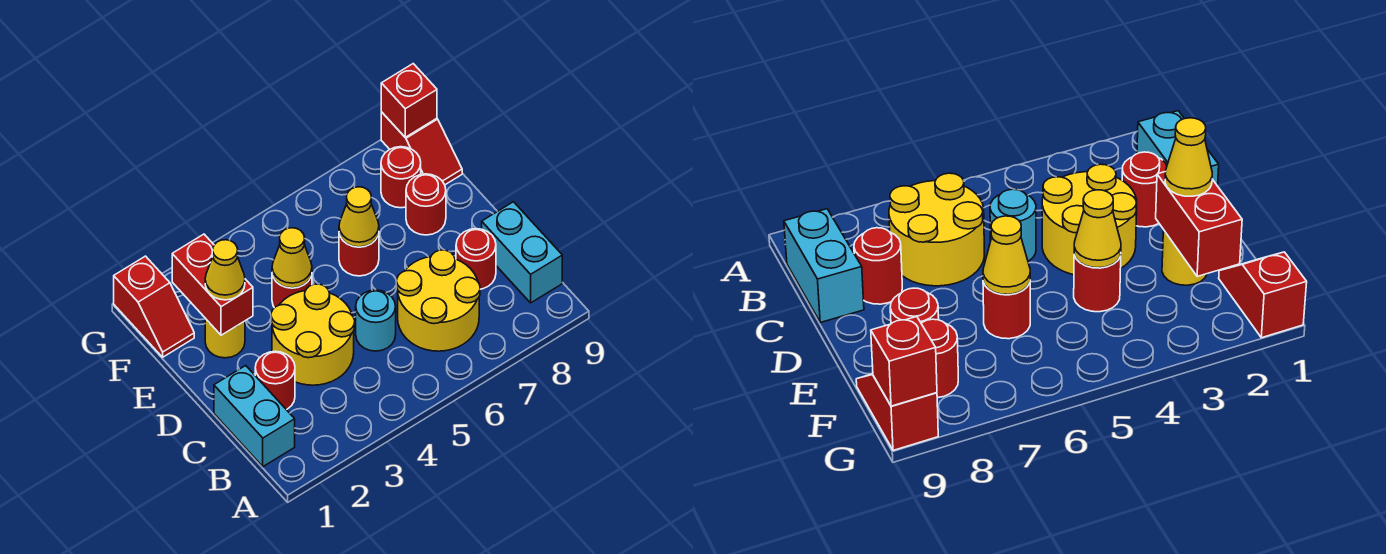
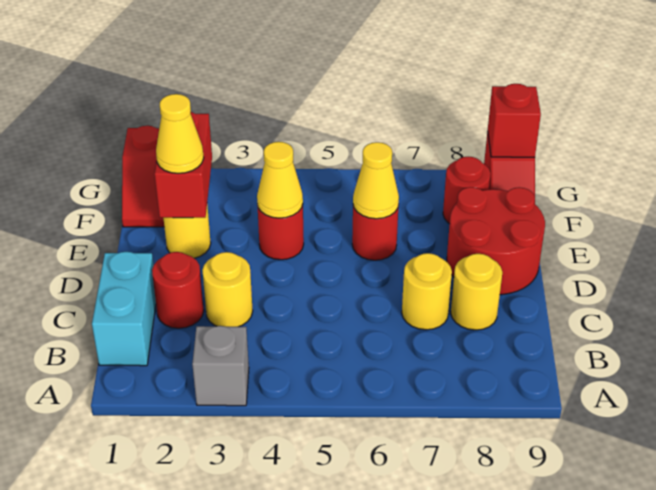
none -> grey 1x1 brick [192,326,249,406]
yellow 2x2 round brick [397,250,480,351] -> yellow 1x1 round brick [402,253,452,330]
cyan 1x2 brick [482,202,562,303] -> none
yellow 2x2 round brick [271,284,355,385] -> yellow 1x1 round brick [202,252,253,327]
cyan 1x1 round brick [356,290,396,351] -> none
red 1x1 round brick [456,229,496,289] -> yellow 1x1 round brick [451,254,502,330]
red 1x1 round brick [406,174,446,235] -> red 2x2 round brick [447,187,545,295]

